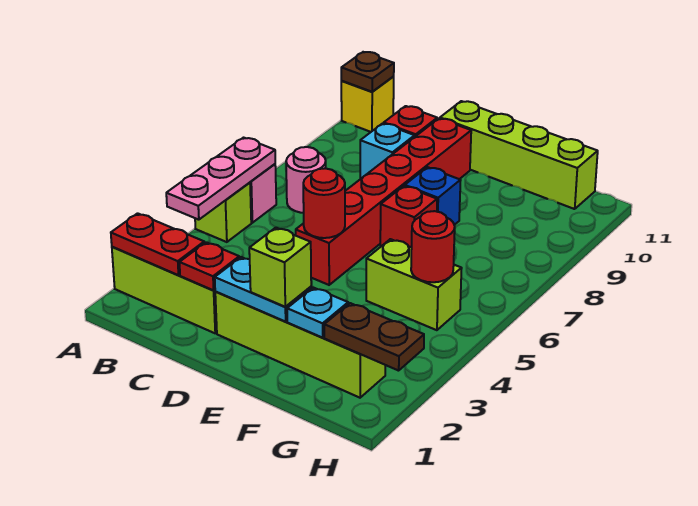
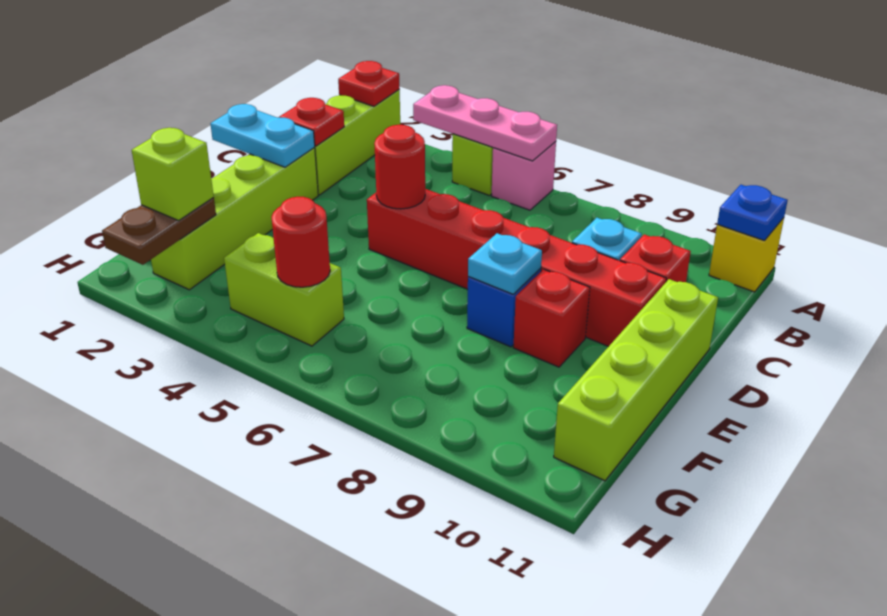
red 1x2 plate [111,213,204,275] -> red 1x1 plate [338,61,400,106]
brown 1x1 plate [341,52,394,92] -> blue 1x1 plate [717,185,788,241]
pink 1x1 round brick [286,147,326,213] -> none
cyan 1x2 plate [215,257,311,322] -> cyan 1x2 plate turned to [210,104,315,167]
lime 1x1 brick [249,228,311,307] -> lime 1x1 brick moved to [132,128,214,221]
red 1x1 brick [380,186,437,247] -> red 1x1 brick moved to [513,269,590,367]
cyan 1x1 plate [287,288,348,338] -> cyan 1x1 plate moved to [468,233,542,294]
lime 1x2 brick [366,239,462,330] -> lime 1x2 brick turned to [224,233,344,346]

